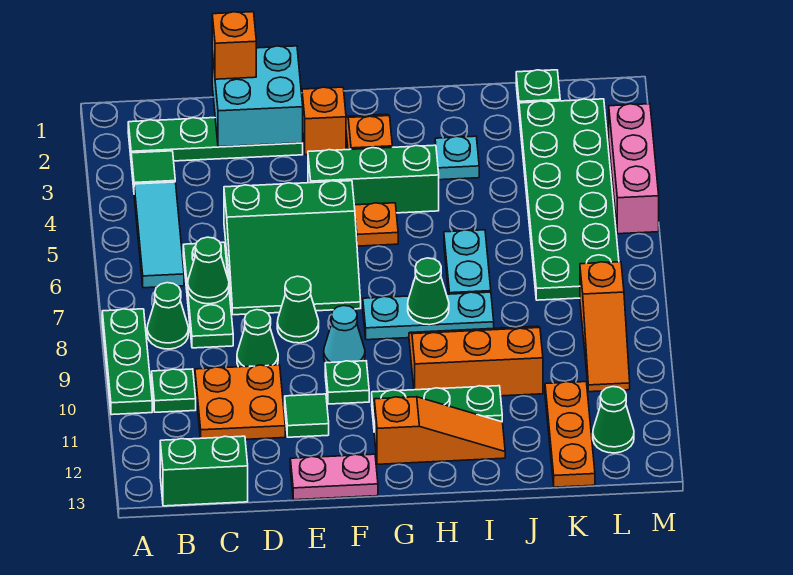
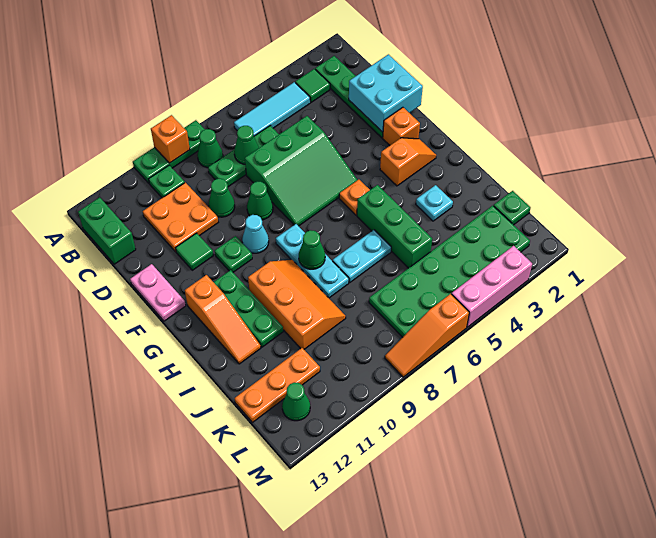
orange 1x1 brick [212,12,256,79] -> orange 1x1 brick moved to [151,115,190,163]
green 3x3 slope [224,181,361,315] -> green 3x3 slope turned to [245,116,357,226]
green 1x3 brick [308,145,439,213] -> green 1x3 brick moved to [357,185,432,268]
orange 1x3 slope [580,262,630,392] -> orange 1x3 slope moved to [385,294,469,377]

